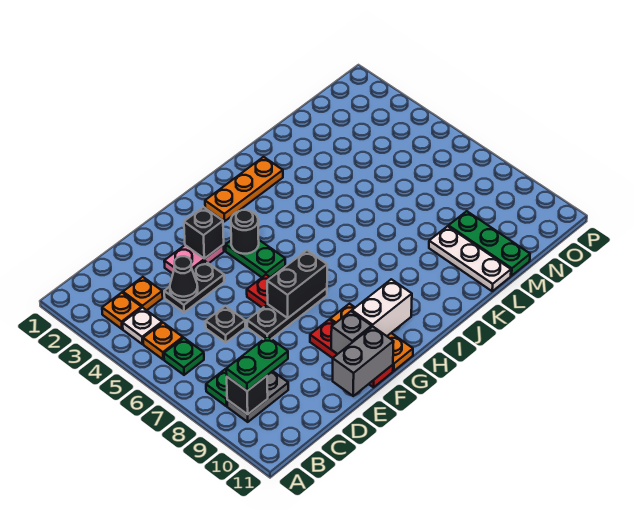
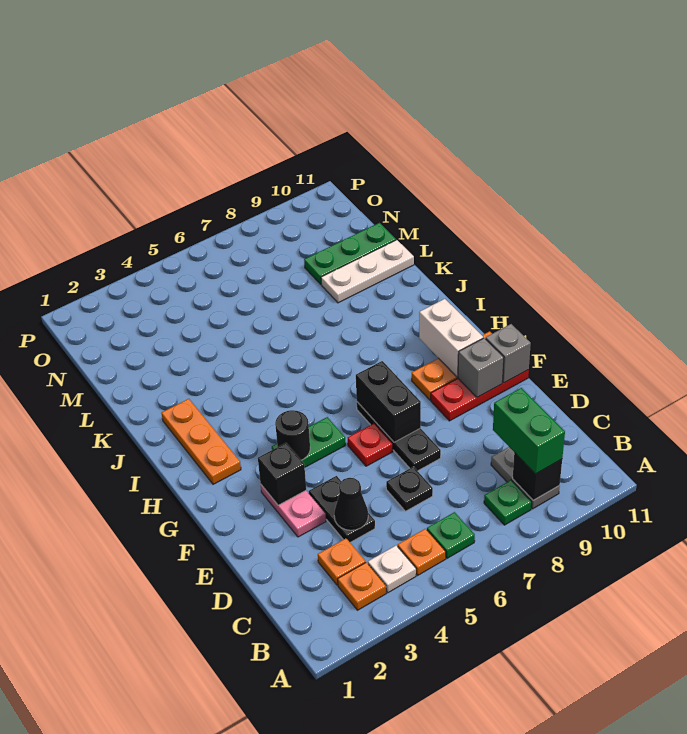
green 1x2 plate [226,336,288,391] -> green 1x2 brick [493,388,565,474]
grey 1x2 brick [333,326,394,396] -> grey 1x1 brick [486,324,531,383]

